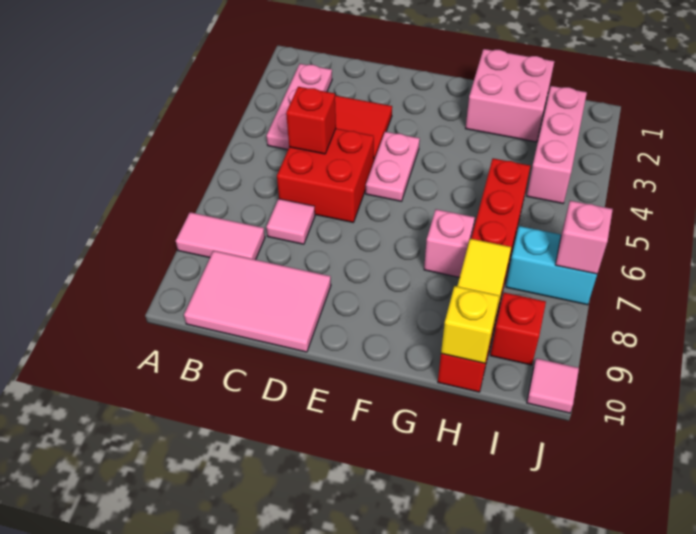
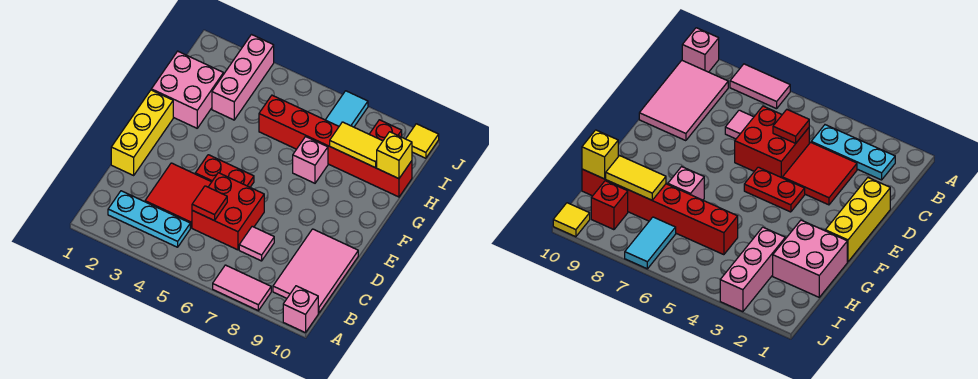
pink 1x2 tile [176,212,265,260] -> pink 1x2 tile turned to [213,265,271,311]
pink 1x3 plate [267,64,332,150] -> cyan 1x3 plate [108,191,190,247]
red 1x1 brick [286,87,336,154] -> red 1x1 tile [192,186,227,221]
none -> yellow 1x3 brick [111,90,173,175]
pink 1x2 plate [366,132,420,201] -> red 1x2 plate [195,155,254,187]
pink 1x3 brick [527,86,587,204] -> pink 1x3 brick turned to [212,35,274,120]
cyan 1x2 brick [506,226,597,305] -> cyan 1x2 tile [326,91,368,127]
pink 1x1 brick [556,201,613,274] -> pink 1x1 brick moved to [283,286,318,333]
pink 1x1 tile [527,358,579,413] -> yellow 1x1 tile [406,124,439,158]

